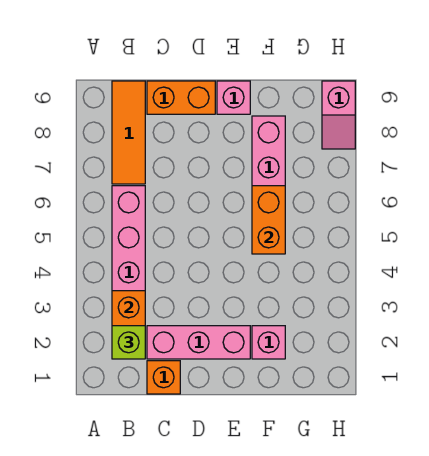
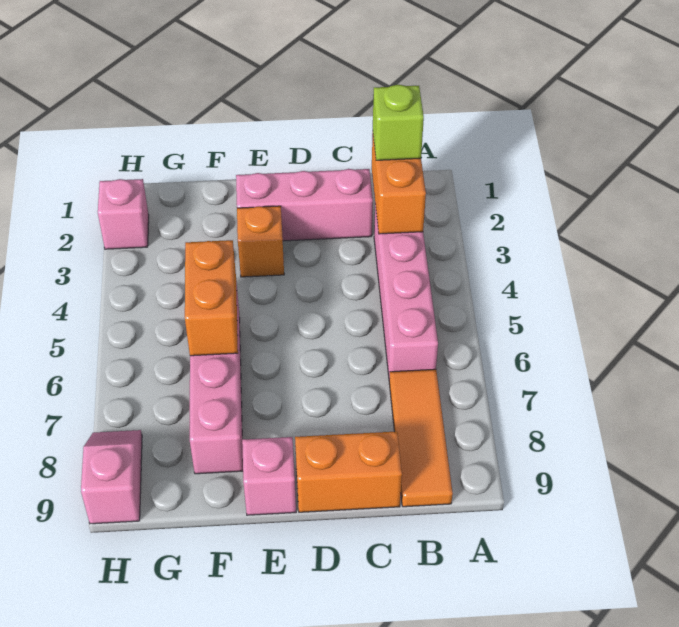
orange 1x1 brick [147,361,180,394] -> orange 1x1 brick moved to [237,206,284,277]
pink 1x1 brick [252,326,285,359] -> pink 1x1 brick moved to [98,179,149,249]

